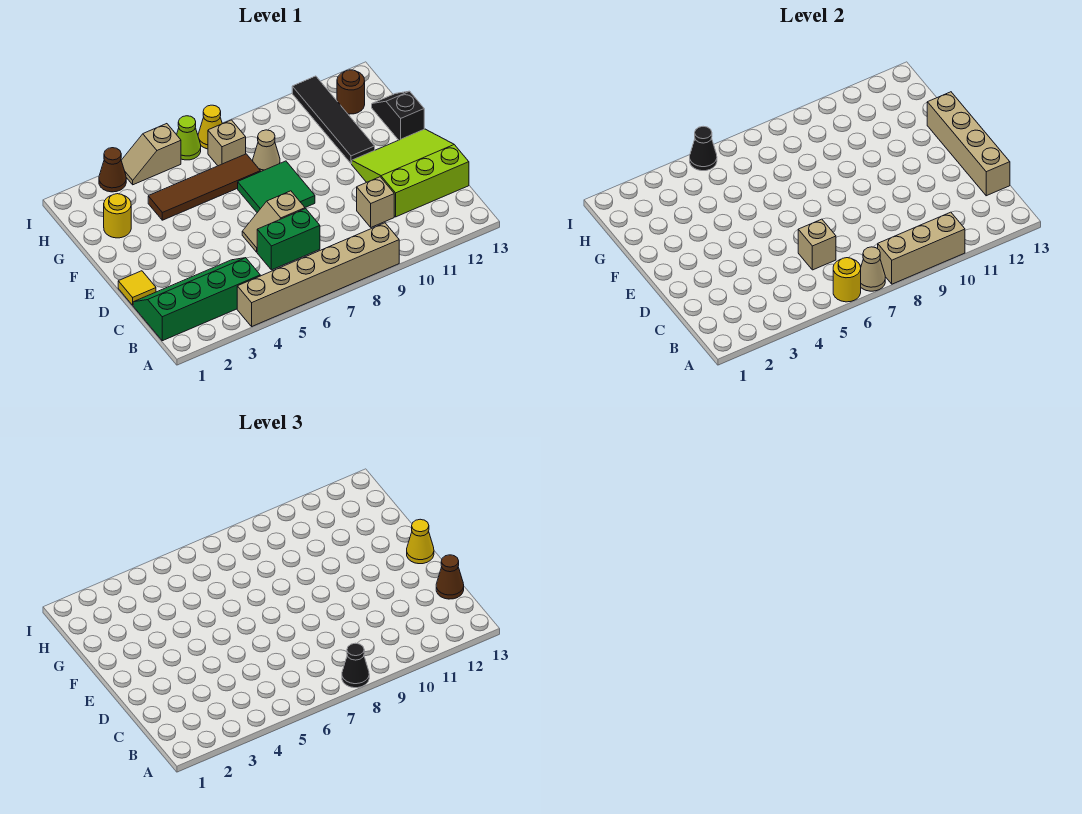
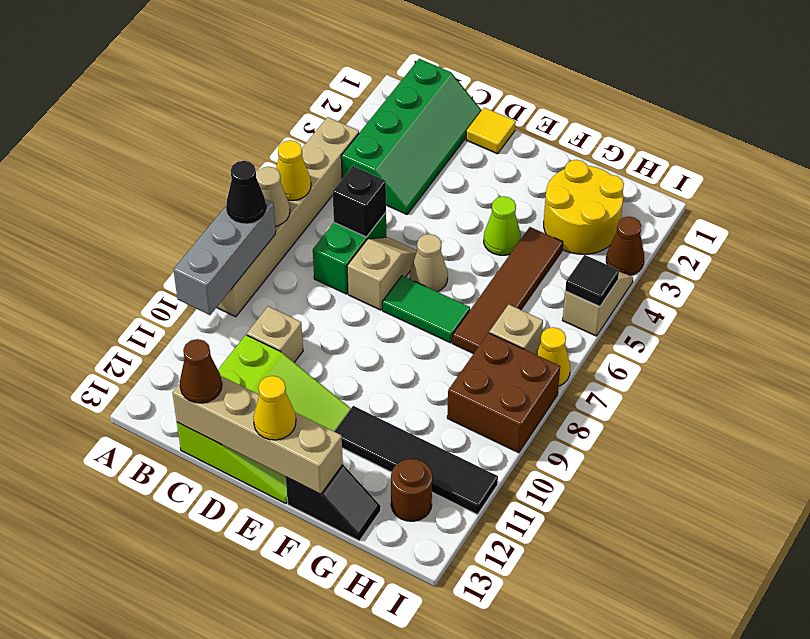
yellow 1x1 round brick [833,258,861,302] -> yellow 1x1 cone [276,140,311,201]
tan 1x3 brick [878,212,965,284] -> grey 1x3 brick [173,199,276,315]
tan 1x1 brick [798,219,836,270] -> black 1x1 brick [333,166,386,237]
green 2x2 tile [238,161,315,213] -> green 1x2 tile [382,276,470,343]
yellow 1x1 round brick [104,194,131,238] -> yellow 2x2 round brick [544,160,624,254]
tan 1x1 cone [253,130,280,172] -> tan 1x1 cone moved to [410,234,448,292]
none -> brown 2x2 brick [447,333,560,453]
black 1x1 cone [690,126,717,171] -> black 1x1 tile [565,255,619,307]
lime 1x1 cone [177,116,201,160] -> lime 1x1 cone moved to [484,196,521,255]

